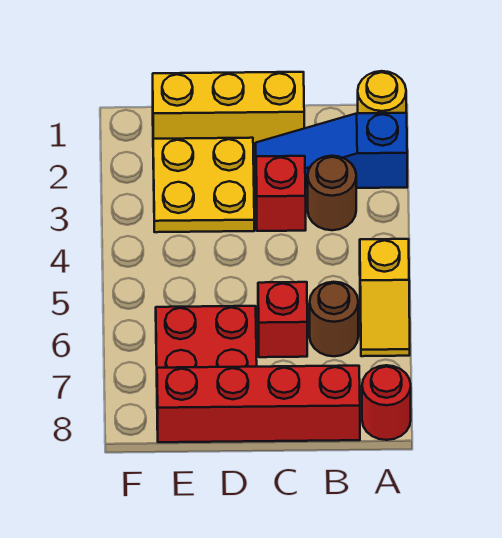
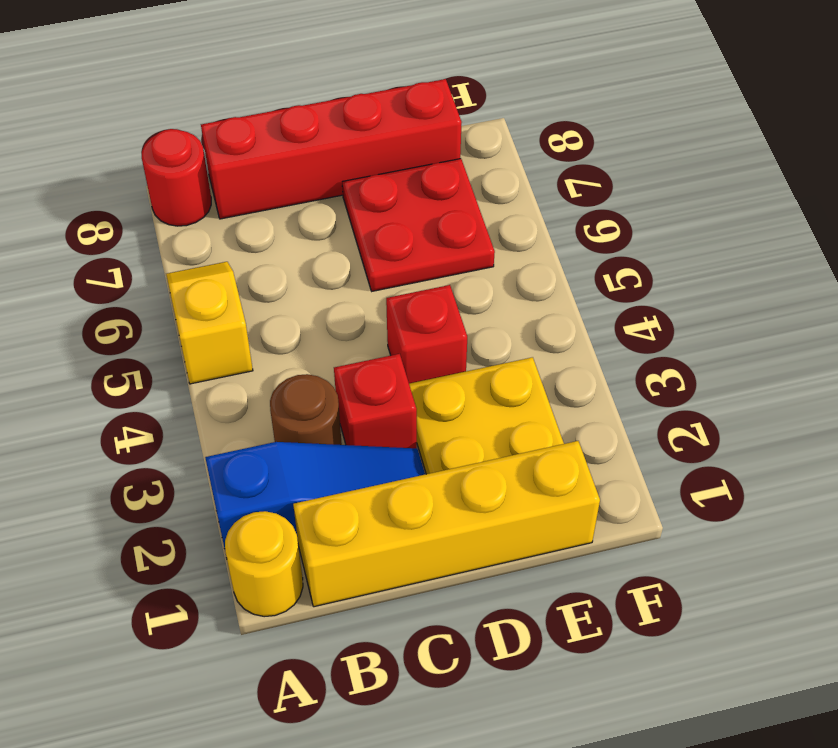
brown 1x1 round brick [310,282,358,356] -> none
yellow 1x3 brick [153,72,304,147] -> yellow 1x4 brick [293,441,600,607]
red 1x1 brick [258,282,307,357] -> red 1x1 brick moved to [386,285,467,383]

